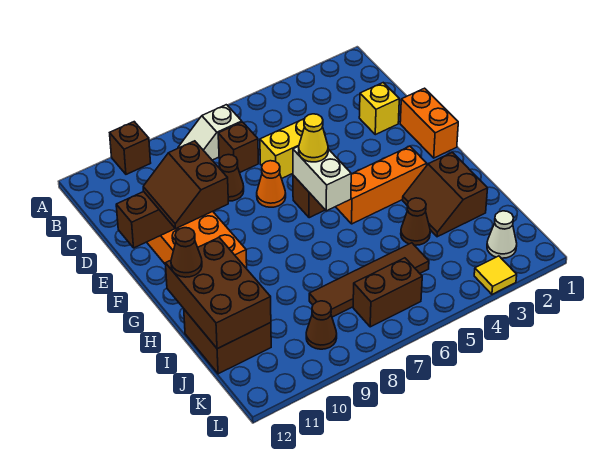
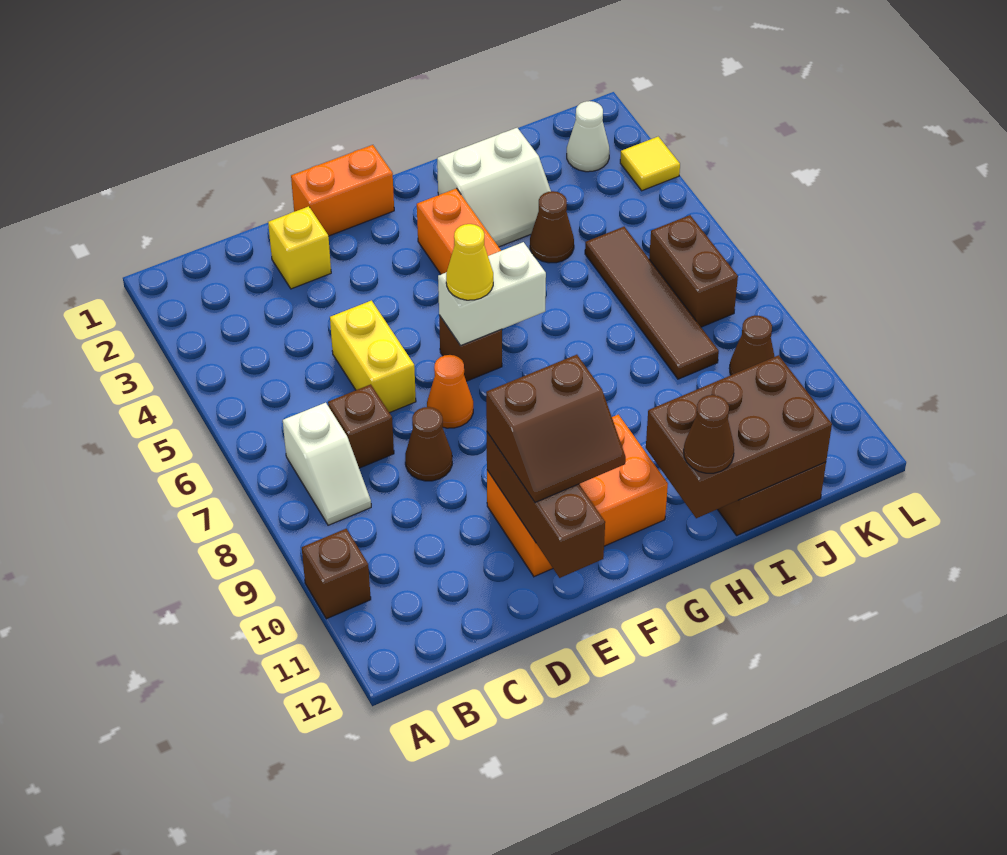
brown 2x2 slope [403,152,488,237] -> white 2x2 slope [437,128,551,247]

